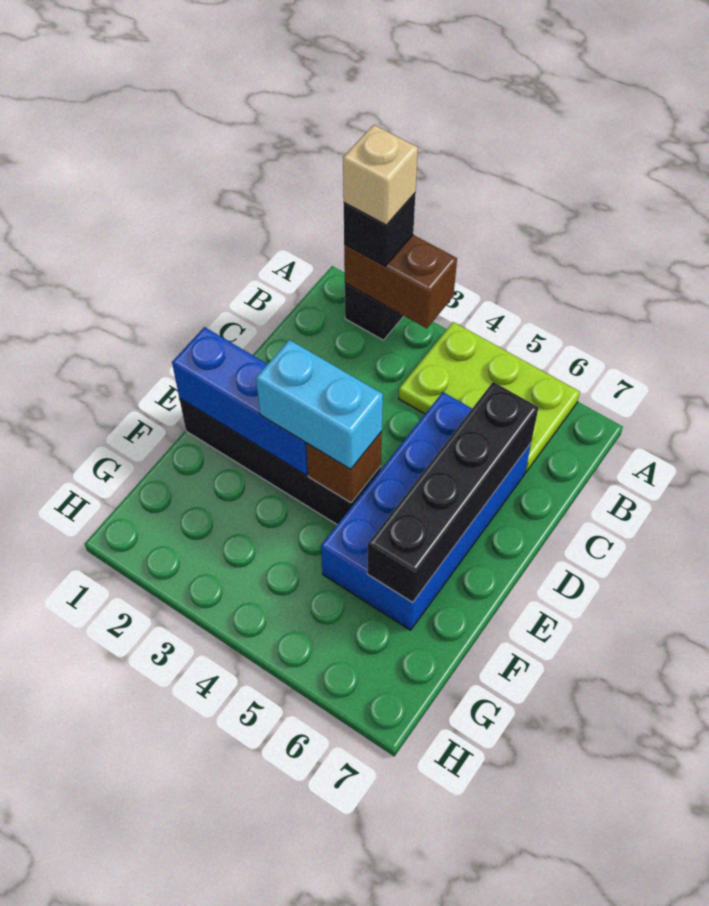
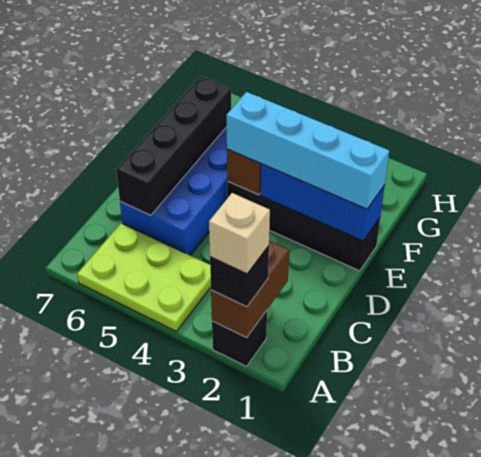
brown 1x2 brick [344,235,457,328] -> brown 1x2 brick turned to [211,241,289,338]
cyan 1x2 brick [256,340,383,469] -> cyan 1x4 brick [226,92,389,209]

